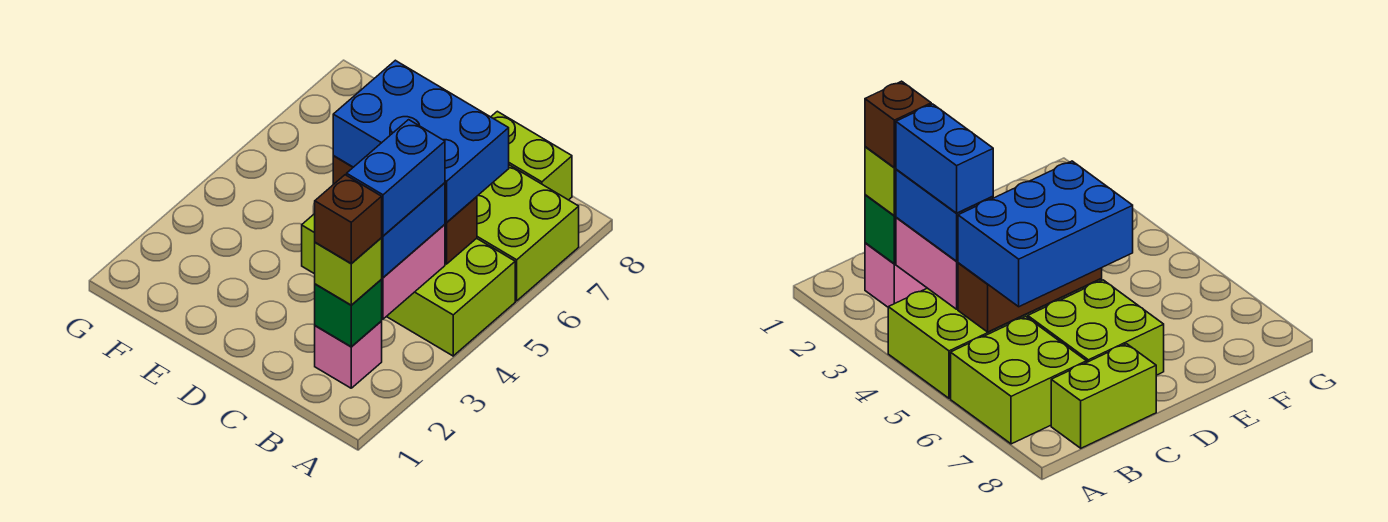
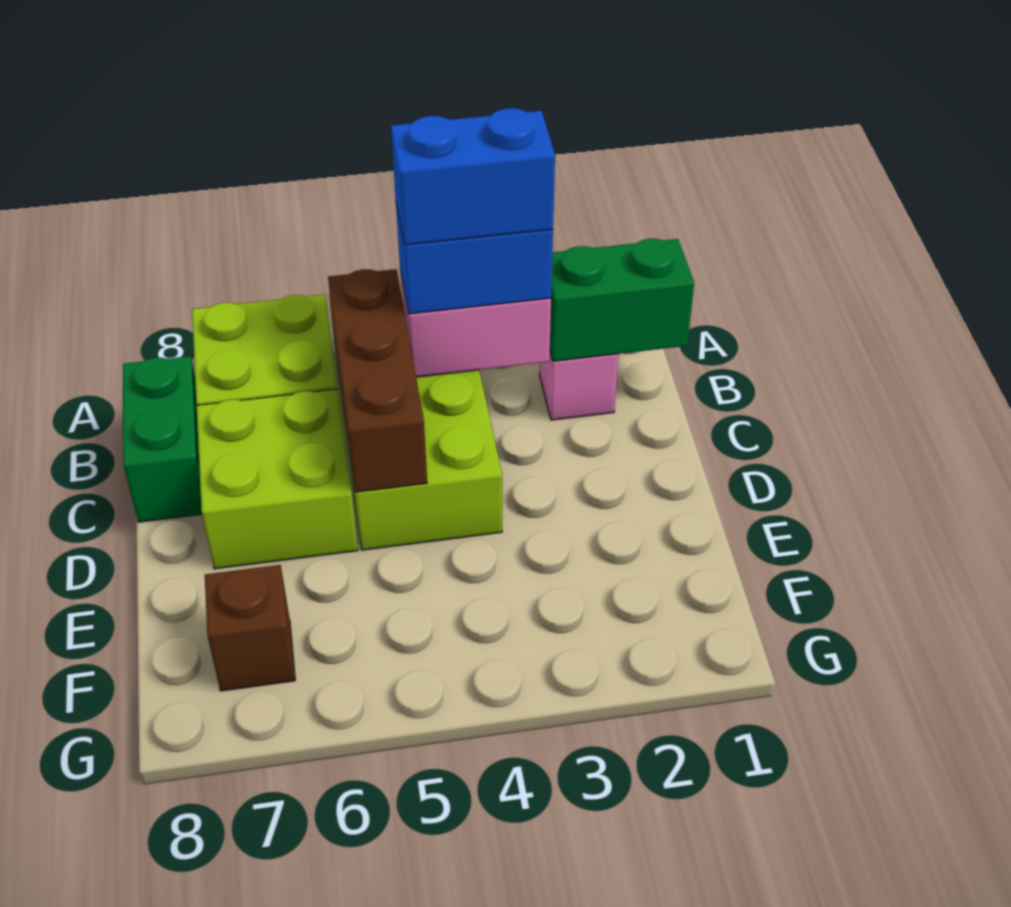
green 1x1 brick [315,280,382,347] -> green 1x2 brick [550,239,694,361]
lime 1x1 brick [315,238,382,305] -> none
brown 1x1 brick [315,175,382,264] -> brown 1x1 brick moved to [205,565,295,691]
blue 2x3 brick [333,60,509,222] -> none
lime 1x2 brick [491,111,572,200] -> green 1x2 brick [123,356,202,522]

